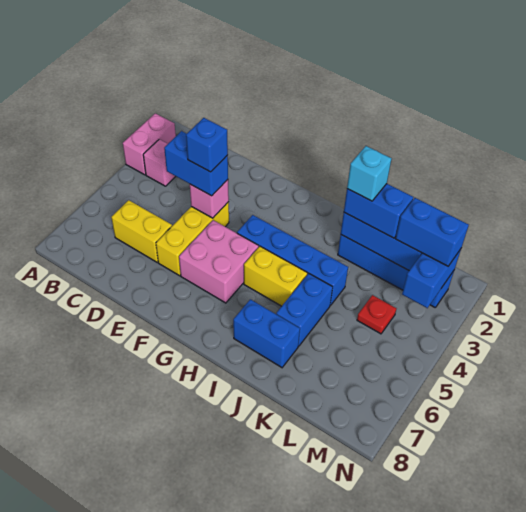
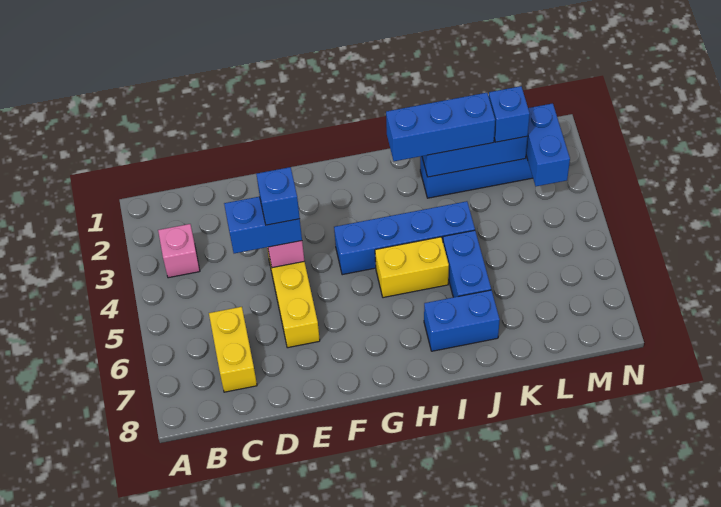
pink 1x2 brick [123,113,176,175] -> none
yellow 1x2 brick [111,200,172,262] -> yellow 1x2 brick turned to [209,307,257,392]
pink 2x2 brick [179,220,259,303] -> none
blue 1x2 brick [344,184,413,238] -> blue 1x3 brick [386,93,495,161]
cyan 1x1 brick [347,146,392,201] -> none
blue 1x2 brick [396,198,469,266] -> blue 1x1 brick [489,86,530,142]
red 1x1 plate [357,295,397,334] -> none

